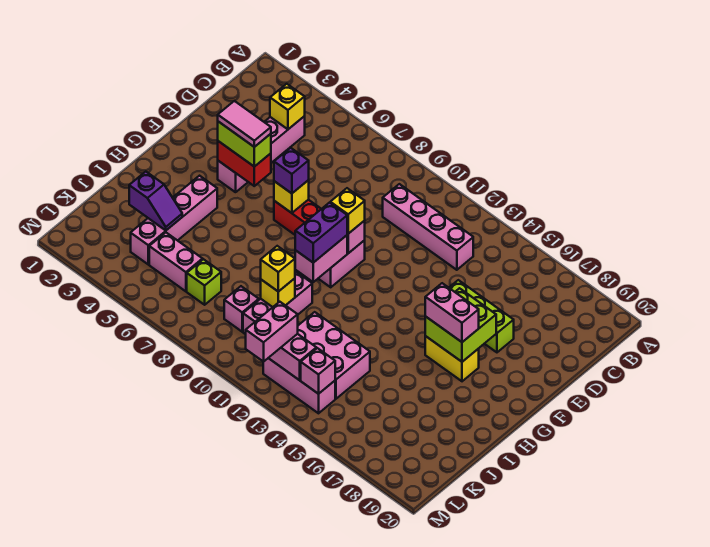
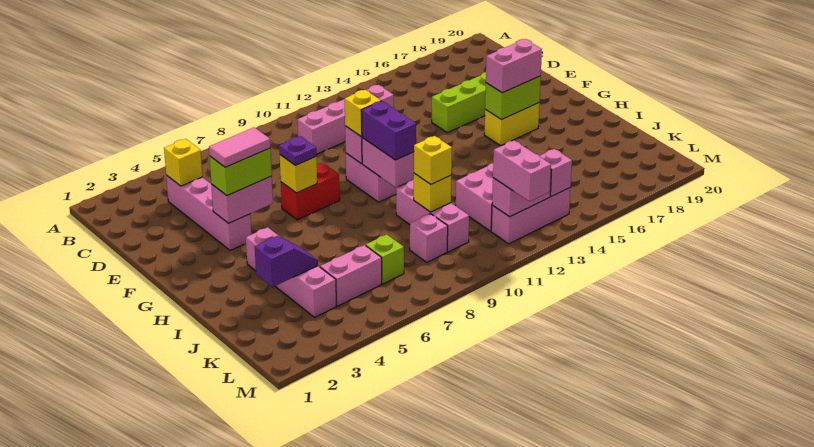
red 1x2 brick [218,141,271,186] -> pink 1x2 brick [211,176,273,223]
purple 1x1 brick [274,148,309,193] -> purple 1x1 plate [279,136,316,165]
lime 2x2 brick [425,288,496,362] -> lime 1x2 brick [485,76,541,120]

